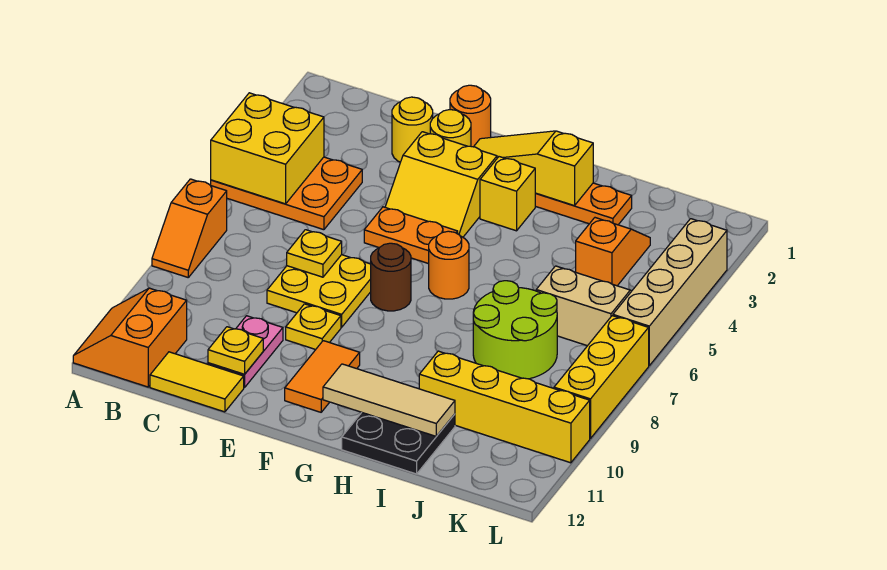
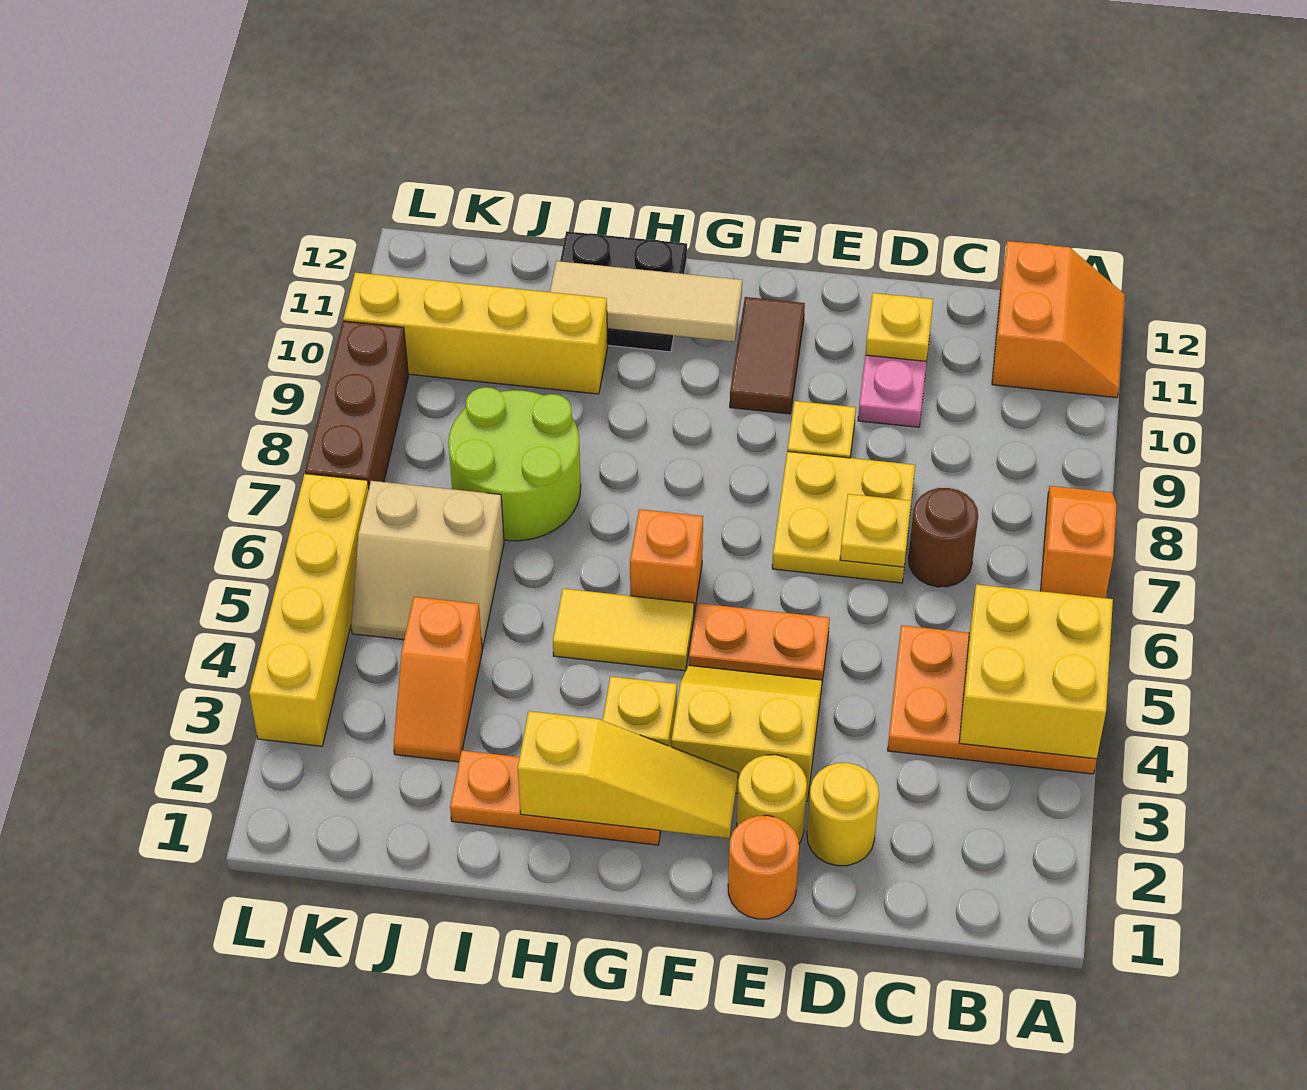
yellow 1x2 tile [150,352,244,412] -> yellow 1x2 tile moved to [553,589,694,671]
brown 1x1 round brick [371,243,411,311] -> brown 1x1 round brick moved to [908,488,978,587]
orange 1x2 tile [285,341,360,412] -> brown 1x2 tile [730,297,805,414]
orange 1x1 round brick [429,231,469,299] -> orange 1x1 brick [630,509,703,613]
tan 1x4 brick [613,219,727,365] -> yellow 1x4 brick [249,474,369,746]
yellow 1x3 brick [554,316,649,438] -> brown 1x3 brick [305,321,408,488]

